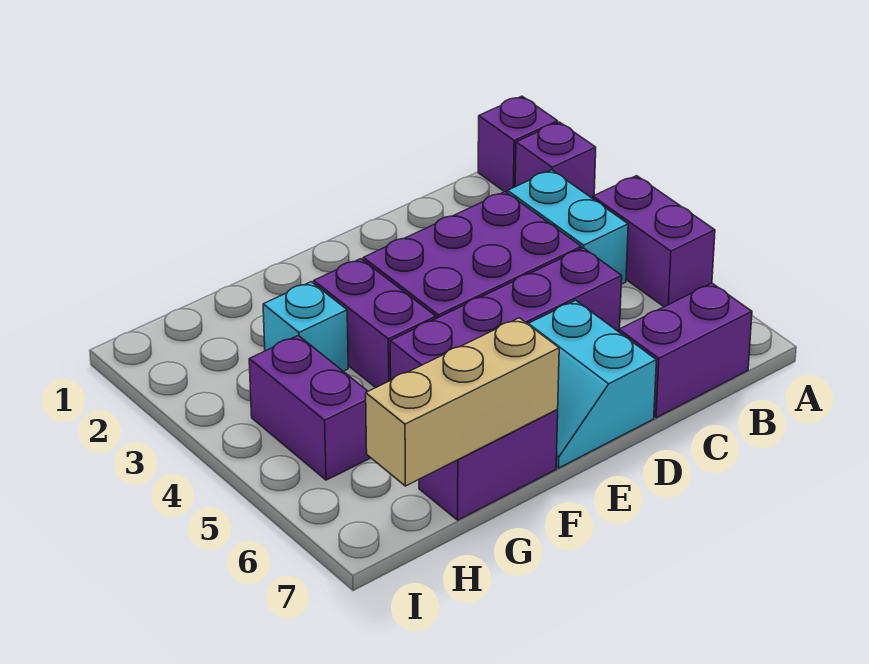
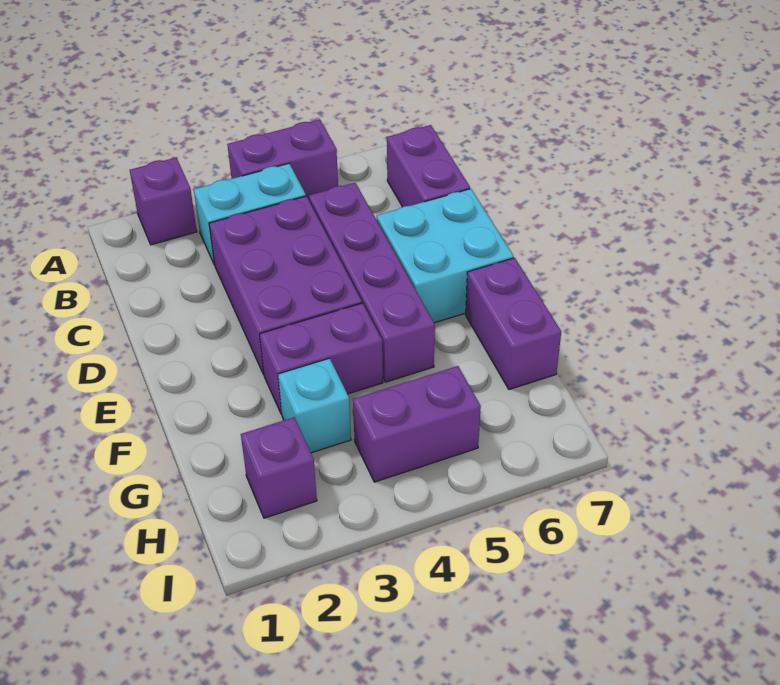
purple 1x1 brick [478,96,558,192] -> purple 1x1 brick moved to [241,417,317,518]
cyan 2x2 slope [528,300,656,468] -> cyan 2x2 brick [377,189,514,323]
tan 1x3 brick [366,318,559,486] -> none

